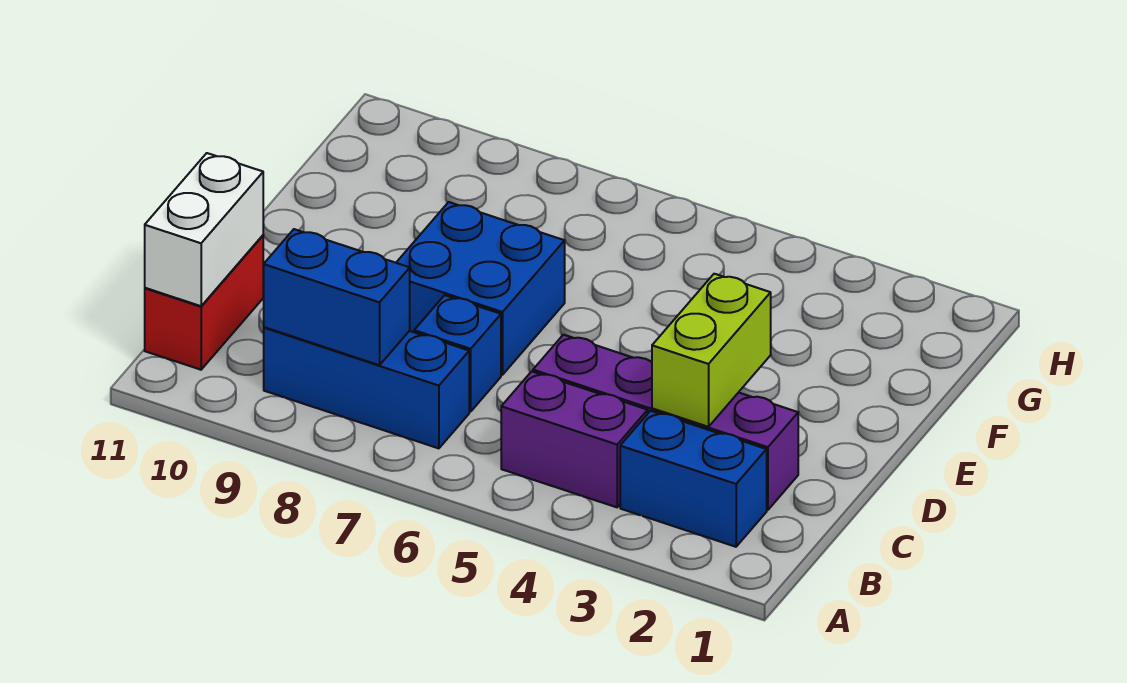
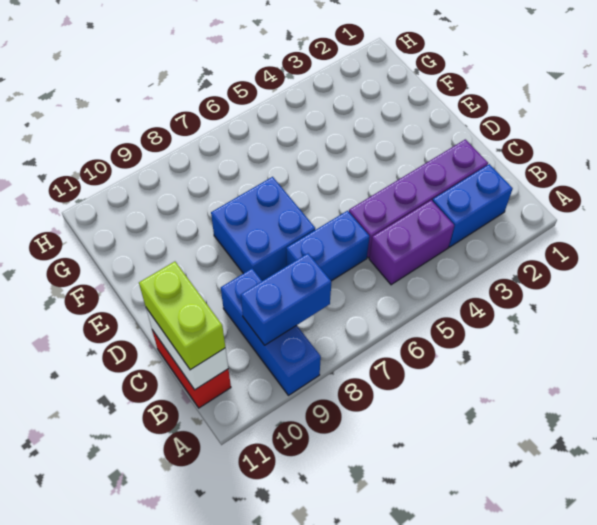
blue 1x3 brick [264,327,469,448] -> blue 1x3 brick turned to [221,269,321,395]
lime 1x2 brick [652,274,771,427] -> lime 1x2 brick moved to [139,262,225,370]
blue 1x1 brick [414,295,501,412] -> blue 1x2 brick [286,211,370,281]

